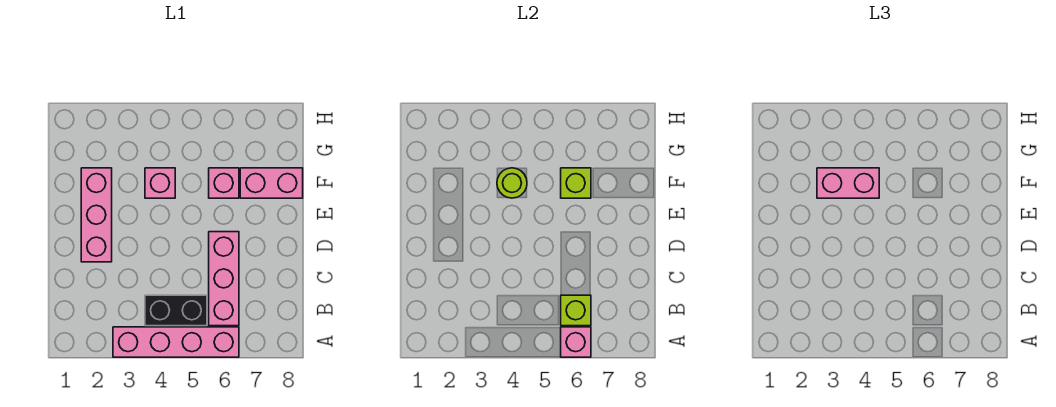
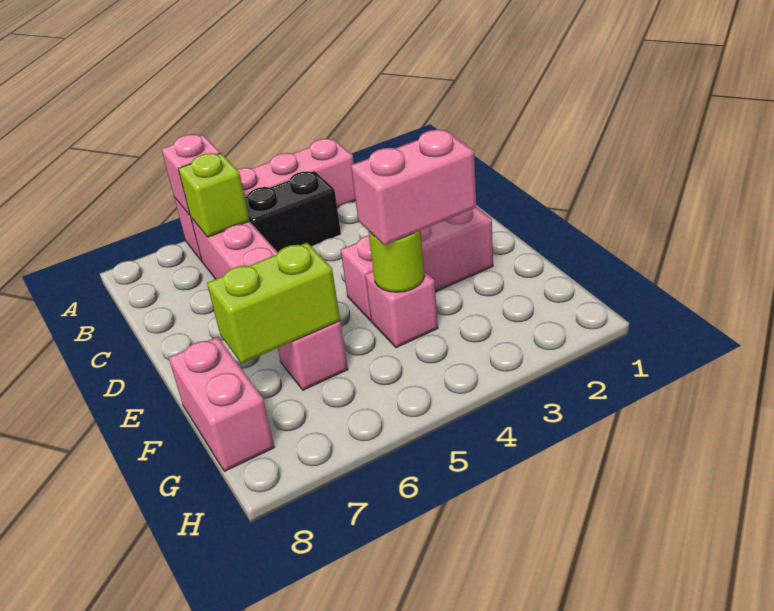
pink 1x3 brick [81,168,112,262] -> pink 1x3 brick turned to [341,207,493,321]
lime 1x1 brick [561,168,591,198] -> lime 1x2 brick [207,243,340,364]
pink 1x2 brick [240,168,303,198] -> pink 1x2 brick turned to [169,337,275,471]

